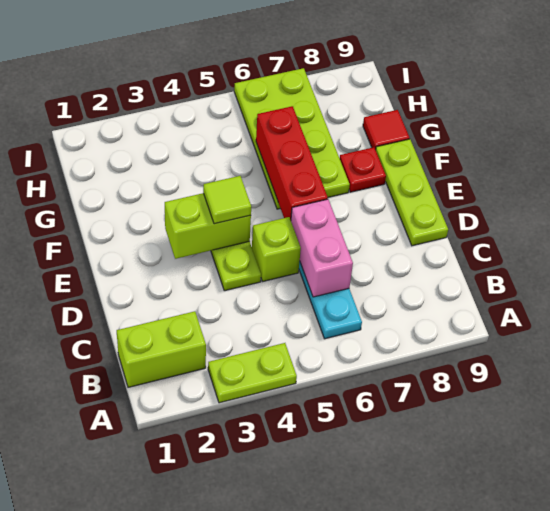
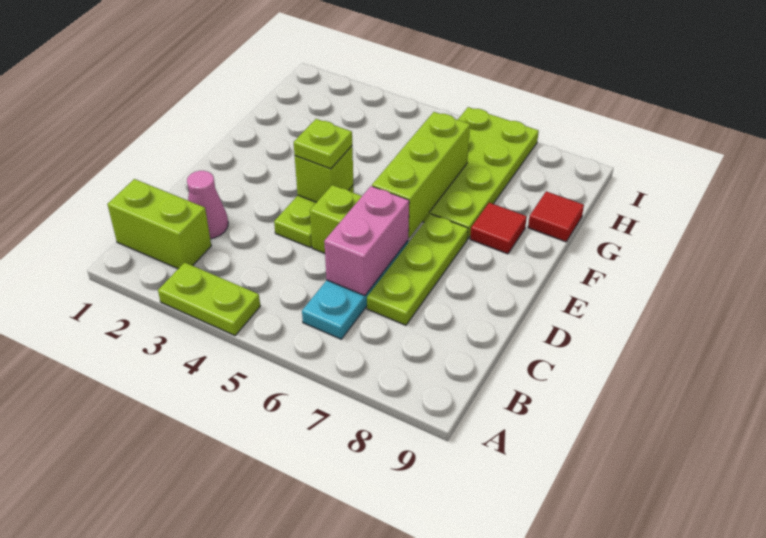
none -> pink 1x1 cone [187,171,228,239]
lime 1x3 plate [376,139,448,246] -> lime 1x3 plate moved to [367,214,468,325]
lime 1x2 brick [165,193,251,259] -> lime 1x1 brick [295,146,353,202]
lime 1x1 tile [203,176,251,224] -> lime 1x1 plate [294,119,352,169]
red 1x3 brick [256,106,328,220] -> lime 1x3 brick [372,112,470,238]
red 1x1 plate [340,147,386,192] -> red 1x1 tile [470,203,527,254]

